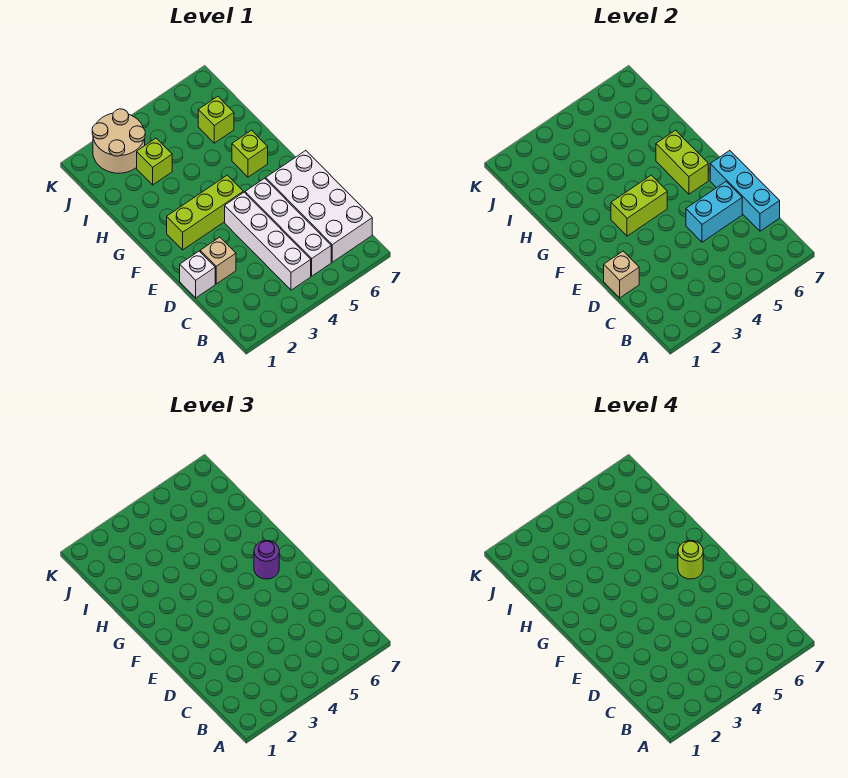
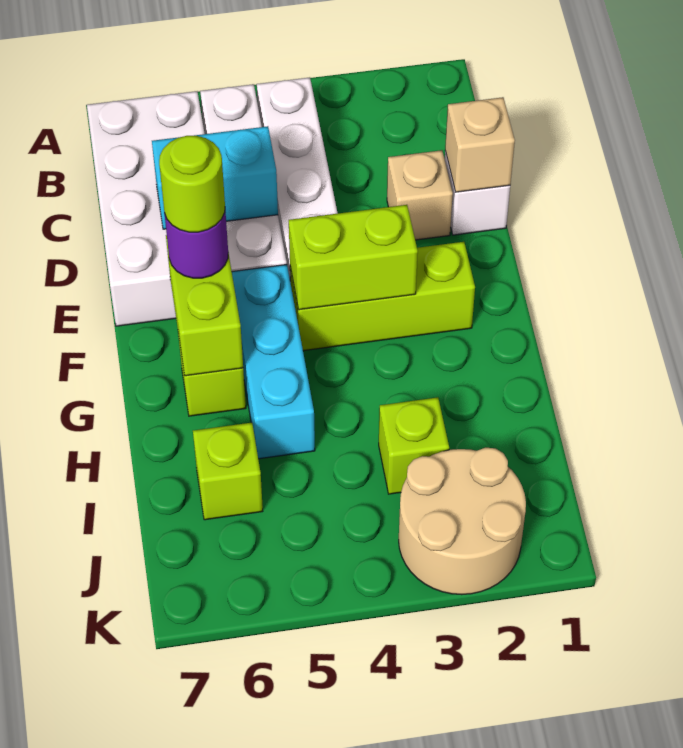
cyan 1x3 brick [710,151,780,231] -> cyan 1x3 brick moved to [232,265,315,459]

